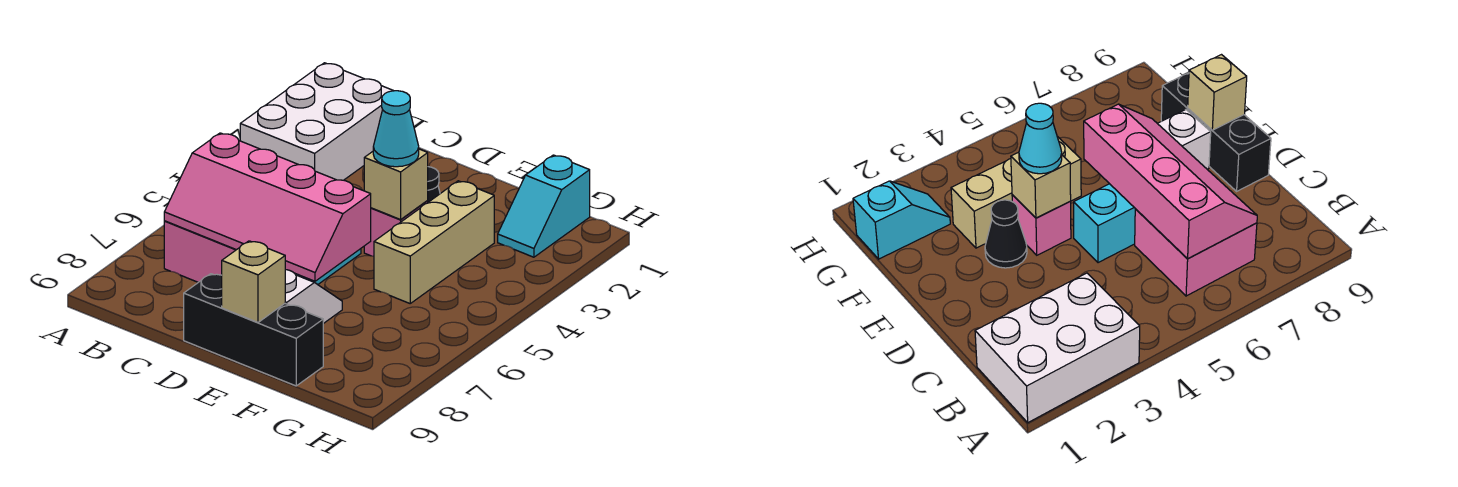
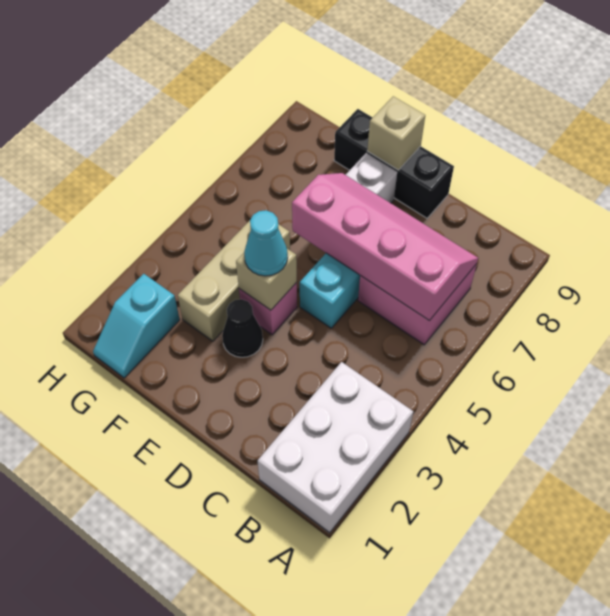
cyan 1x2 slope [498,155,590,257] -> cyan 1x2 slope turned to [93,274,180,378]

